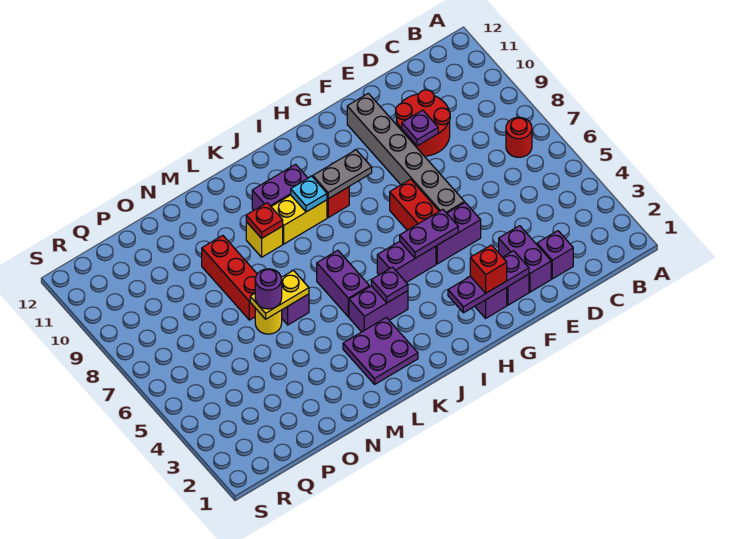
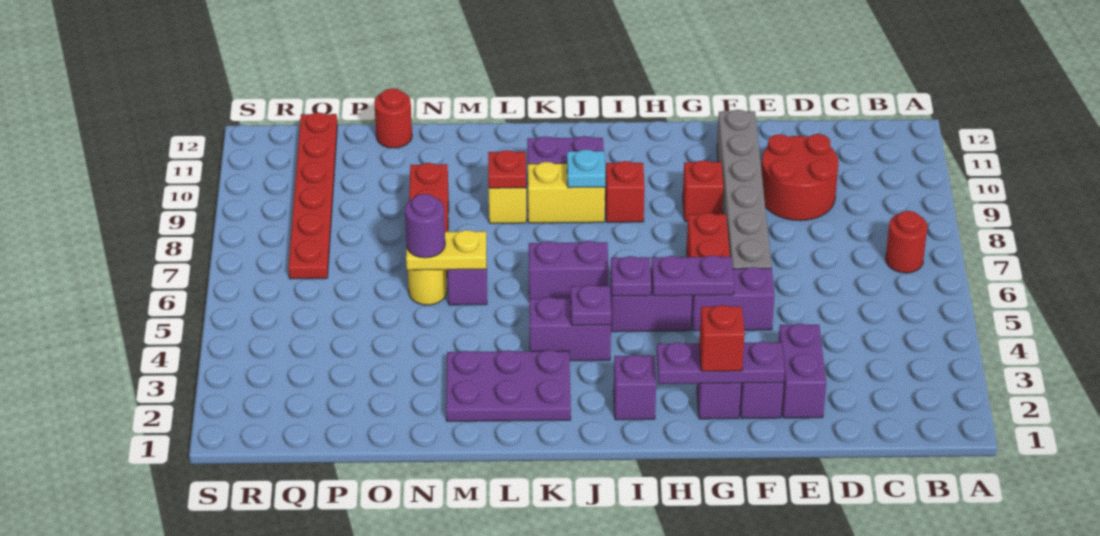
purple 1x1 brick [537,231,573,279] -> purple 1x1 brick moved to [614,355,656,420]
purple 1x1 plate [402,110,438,146] -> purple 1x1 plate moved to [611,256,651,296]
none -> red 1x1 brick [683,160,724,222]
grey 1x2 plate [313,150,372,199] -> none
purple 2x2 plate [343,318,418,384] -> purple 2x3 plate [446,350,571,421]
purple 1x2 brick [317,250,369,317] -> purple 1x2 brick turned to [529,241,609,299]
none -> red 1x1 round brick [374,88,412,148]
none -> red 1x6 plate [288,112,337,279]

